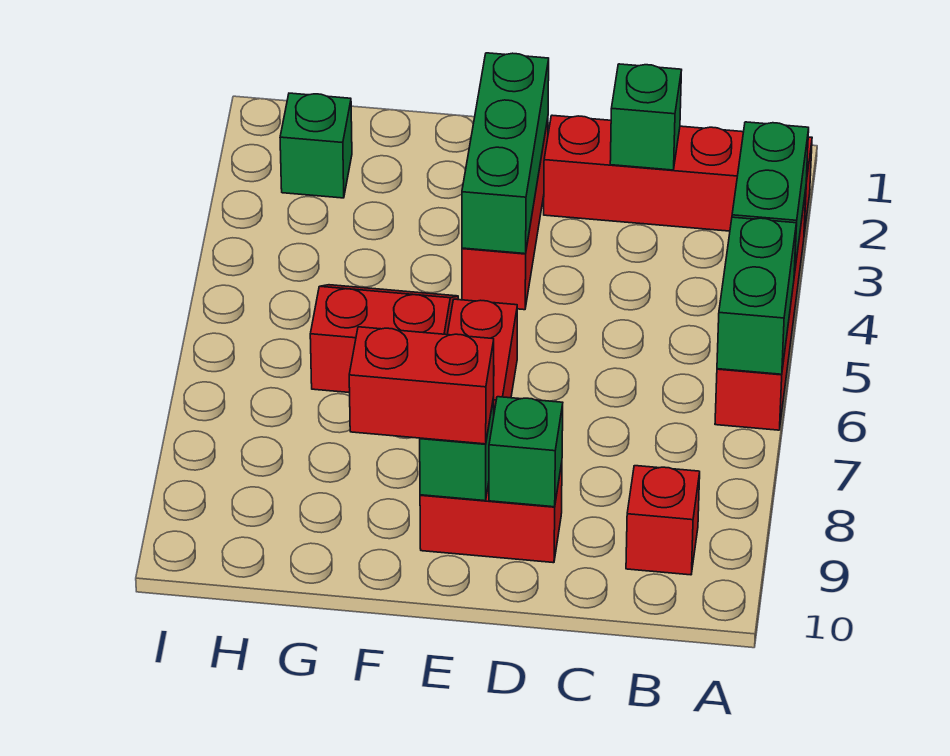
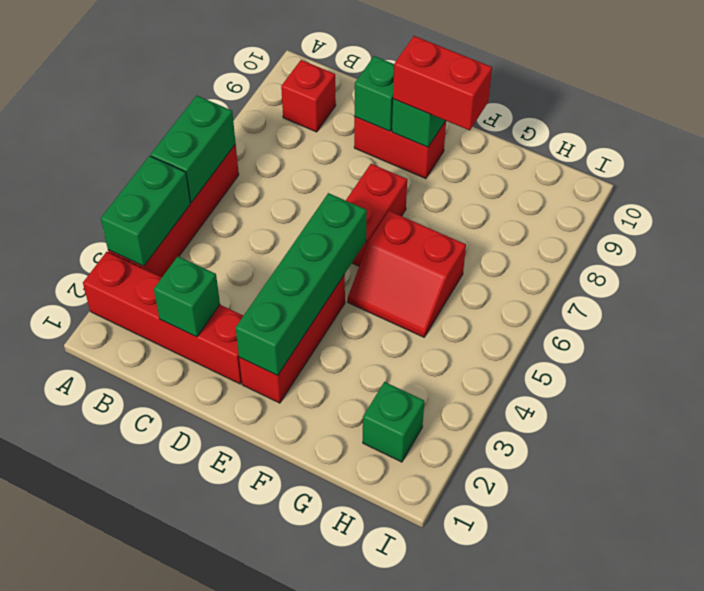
green 1x3 brick [462,53,549,254] -> green 1x4 brick [236,193,367,375]

